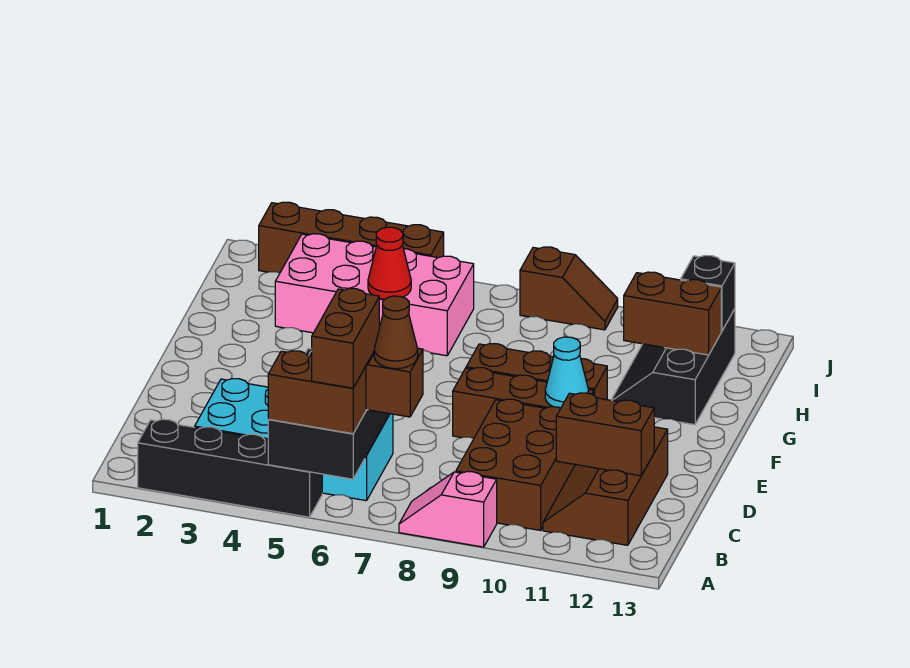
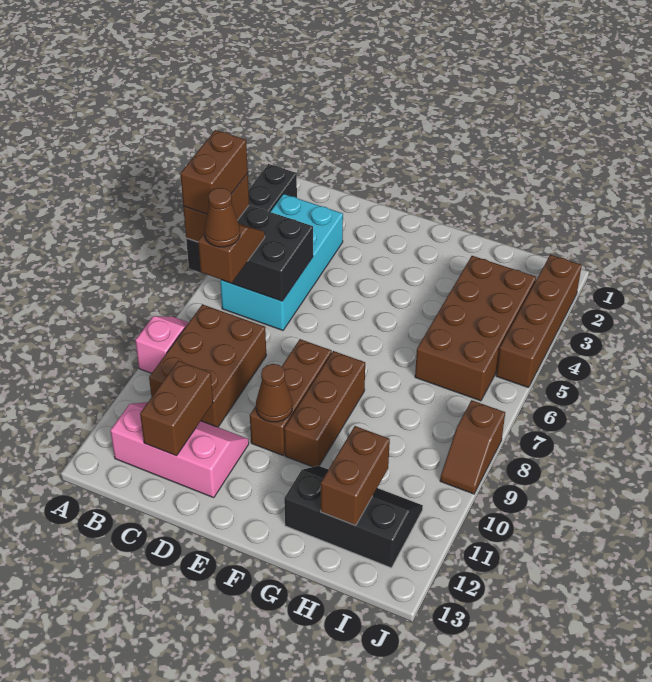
brown 1x2 brick [312,289,379,388] -> brown 1x2 brick turned to [180,130,248,214]
brown 2x3 brick [456,399,575,530] -> brown 2x3 brick turned to [149,304,266,427]
brown 2x3 slope [543,427,668,545] -> pink 2x3 slope [110,402,249,498]
cyan 1x1 cone [545,337,589,408] -> brown 1x1 cone [256,364,292,422]
pink 2x4 brick [275,234,474,356] -> brown 2x4 brick [415,256,536,401]
red 1x1 cone [368,227,411,299] -> none
black 1x1 brick [681,255,735,331] -> none

